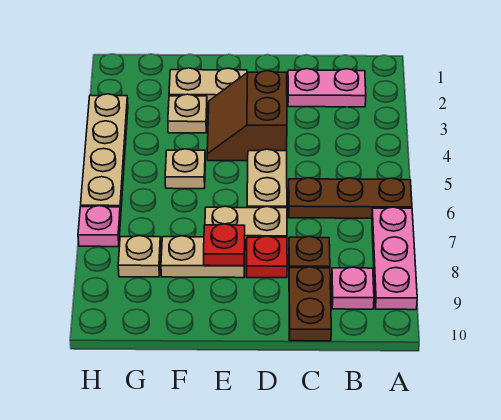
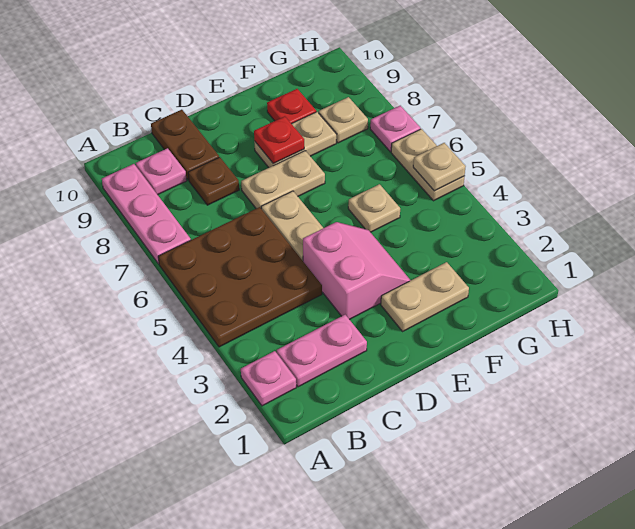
none -> pink 1x1 plate [241,351,296,406]
brown 1x3 plate [289,178,412,218] -> brown 3x3 plate [158,207,322,347]
brown 2x2 slope [207,71,287,161] -> pink 2x2 slope [303,222,411,320]
red 1x1 plate [247,236,287,278] -> red 1x1 plate moved to [267,89,316,124]
tan 1x1 plate [168,94,207,133] -> tan 1x1 plate moved to [413,143,466,191]
tan 1x4 plate [81,94,128,215] -> tan 1x2 plate [391,129,464,201]

